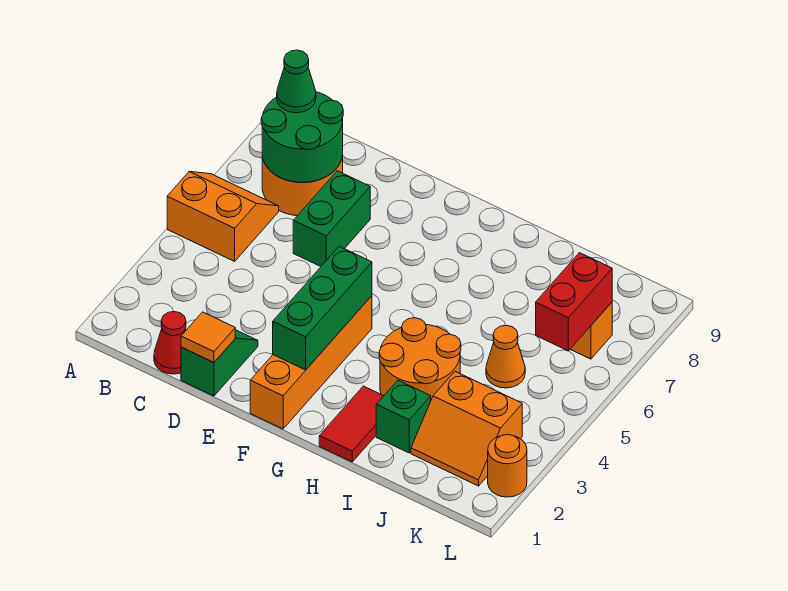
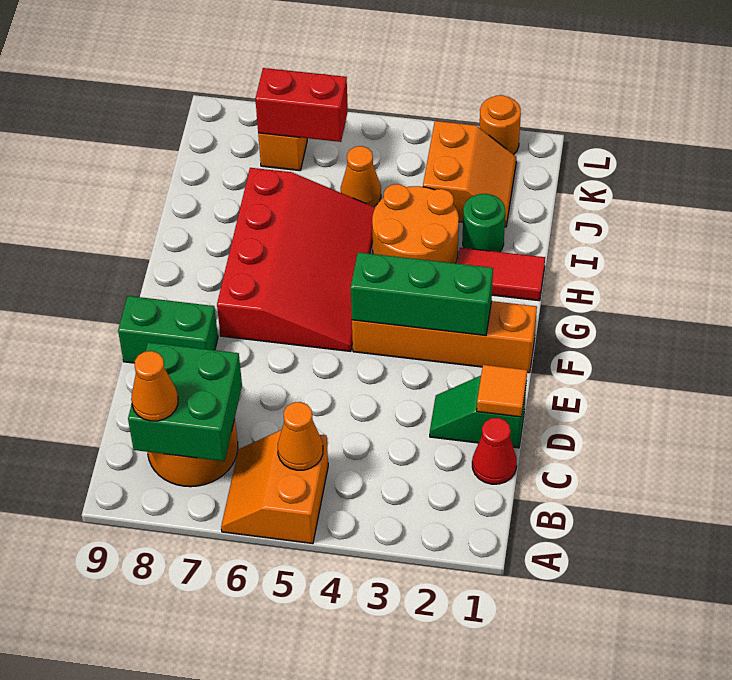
none -> orange 1x1 cone [278,402,323,470]
green 2x2 round brick [261,92,343,182] -> green 2x2 brick [128,342,242,461]
green 1x1 cone [277,50,316,113] -> orange 1x1 cone [131,351,178,421]
green 1x2 brick [293,171,370,266] -> green 1x2 brick moved to [118,296,218,363]
none -> red 3x4 slope [217,168,375,351]
green 1x1 brick [376,380,431,453] -> green 1x1 round brick [463,194,505,252]

